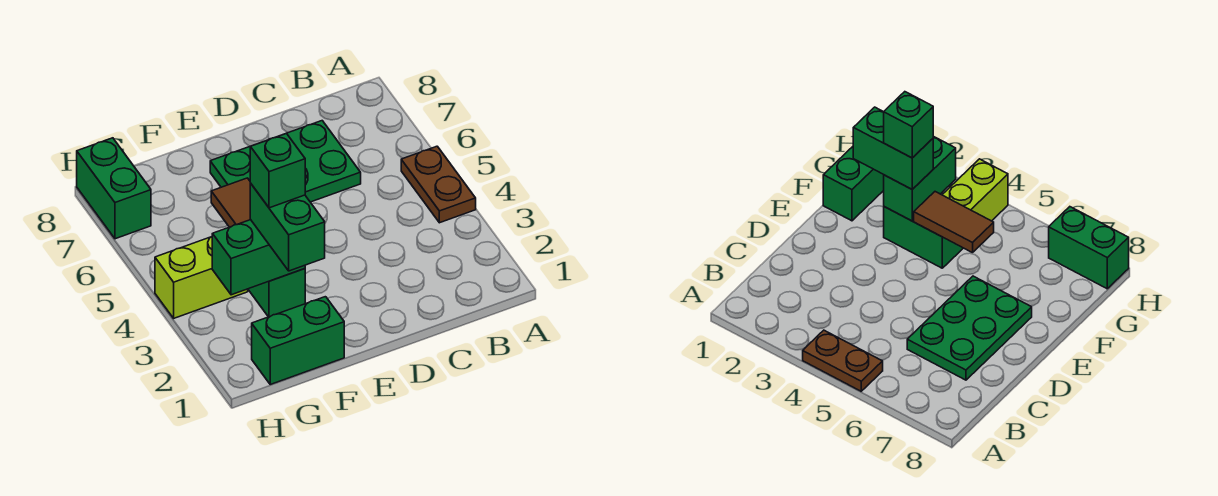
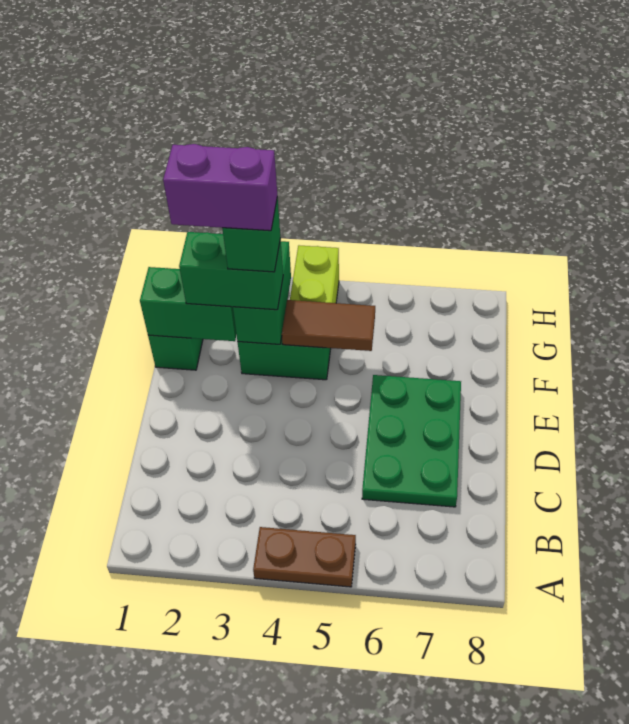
none -> purple 1x2 brick [163,144,277,231]
green 1x2 brick [77,138,151,239] -> green 1x2 brick moved to [140,267,236,341]

